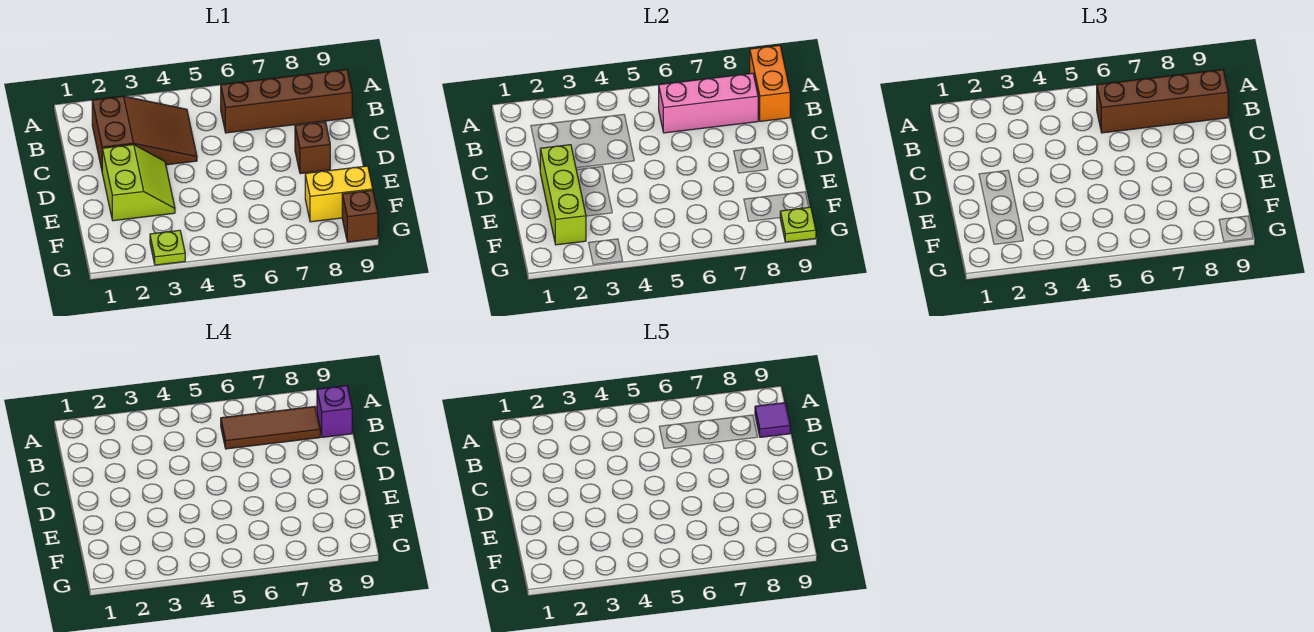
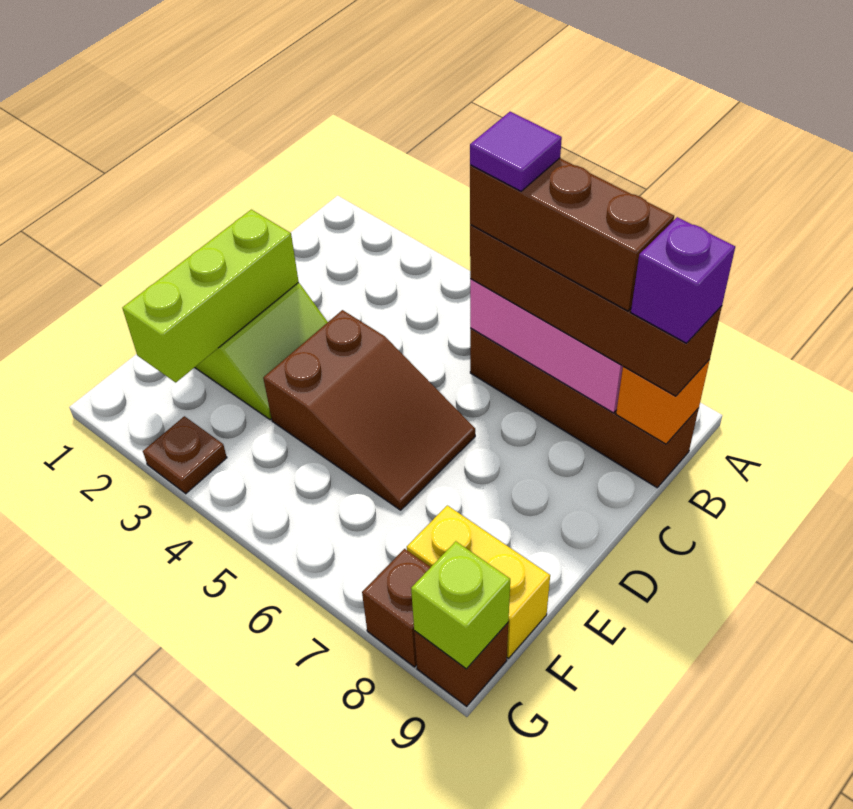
orange 1x2 brick [750,45,790,121] -> orange 1x1 brick [616,360,710,444]
brown 2x3 slope [92,96,197,169] -> brown 2x3 slope moved to [263,310,475,510]
brown 1x3 tile [221,406,320,449] -> brown 1x3 brick [470,158,674,311]
purple 1x1 tile [755,403,790,437] -> purple 1x1 tile moved to [470,112,562,191]
brown 1x1 brick [295,122,330,174] -> brown 1x1 brick moved to [362,549,431,667]
lime 1x1 plate [150,230,185,265] -> brown 1x1 plate [143,416,227,494]
lime 1x1 plate [780,207,816,242] -> lime 1x1 brick [411,541,510,669]

